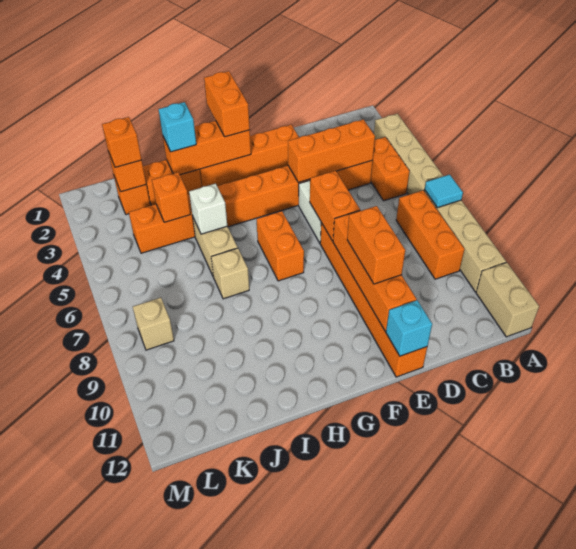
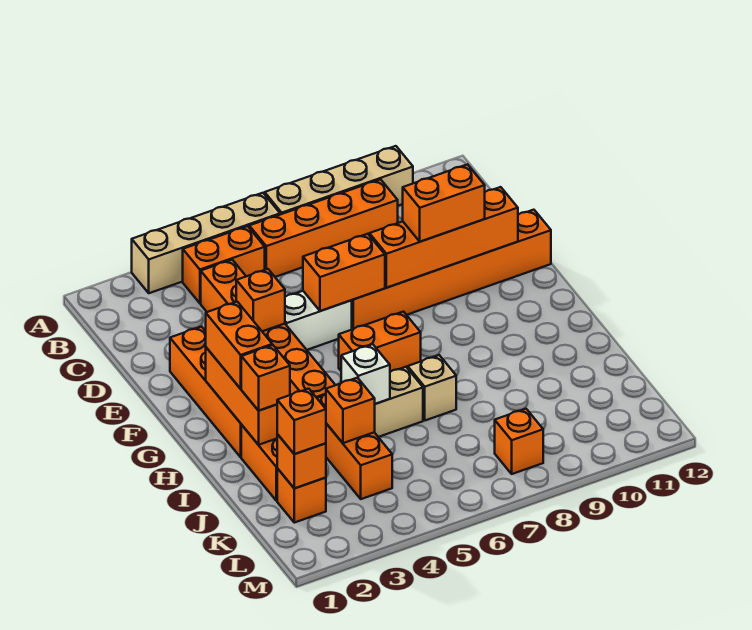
cyan 1x1 tile [425,175,463,208] -> none
tan 1x2 brick [476,263,539,337] -> none
orange 1x3 brick [396,190,465,279] -> orange 1x4 brick [249,179,398,277]
orange 1x3 brick [288,119,375,182] -> orange 1x1 brick [236,269,285,331]
cyan 1x1 brick [386,300,432,356] -> none
orange 1x2 brick [204,71,250,137] -> orange 1x2 brick turned to [206,302,272,389]
cyan 1x1 brick [159,102,196,152] -> orange 1x1 brick [241,345,290,411]
tan 1x1 brick [133,298,174,350] -> orange 1x1 brick [495,409,543,474]

